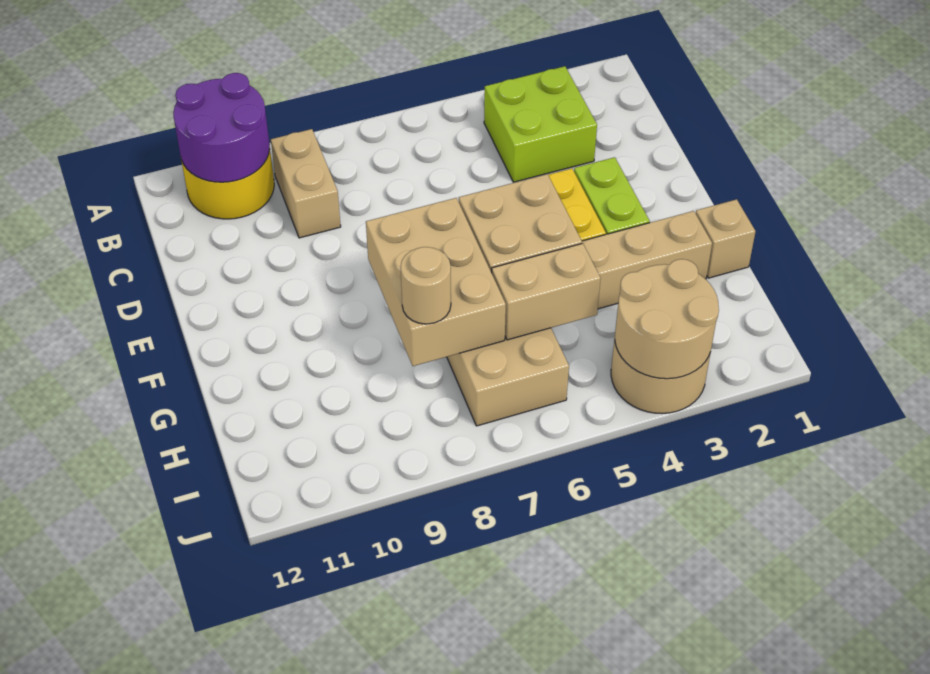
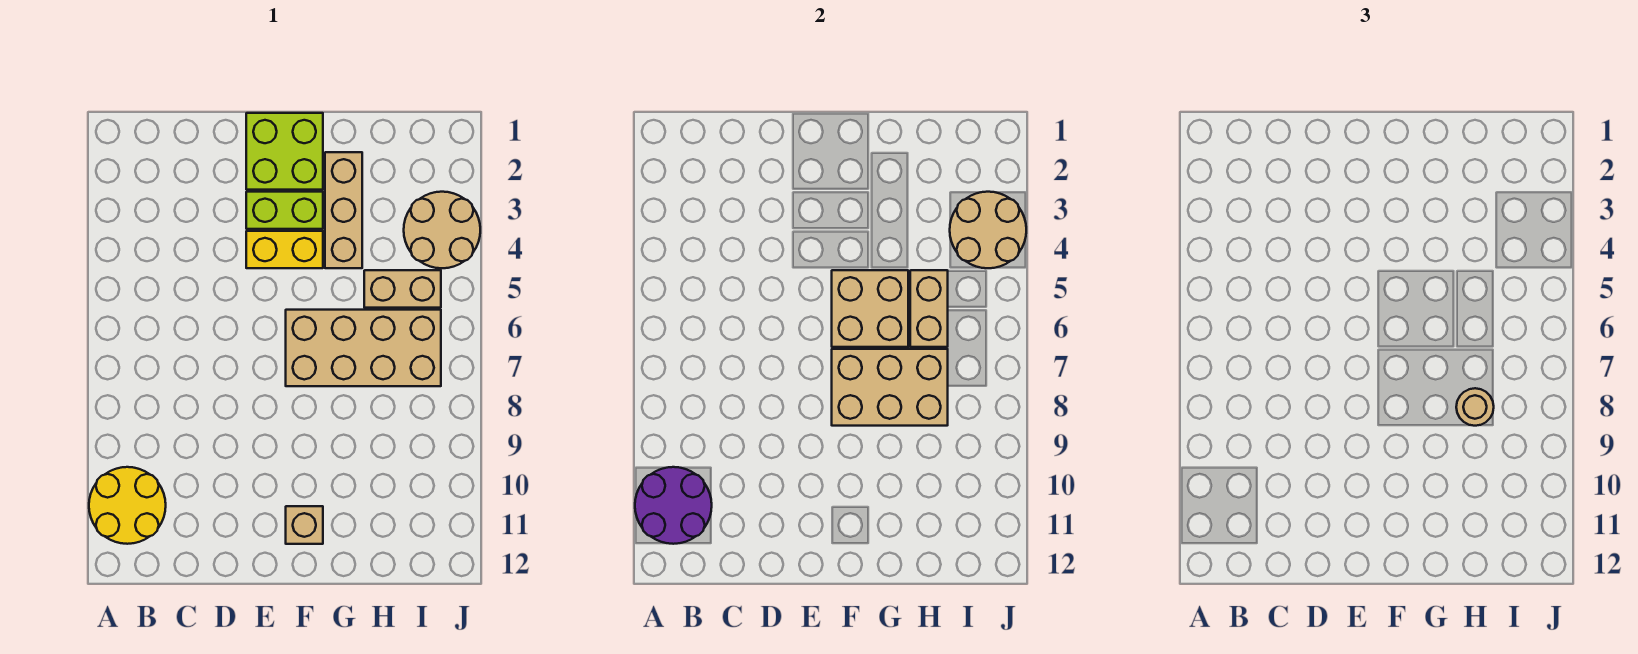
lime 2x2 brick [484,66,597,182] -> lime 2x2 brick moved to [246,113,323,190]
tan 1x2 brick [271,129,341,238] -> tan 1x2 brick moved to [364,270,441,308]
tan 1x1 brick [696,199,756,278] -> tan 1x1 brick moved to [286,506,323,544]

